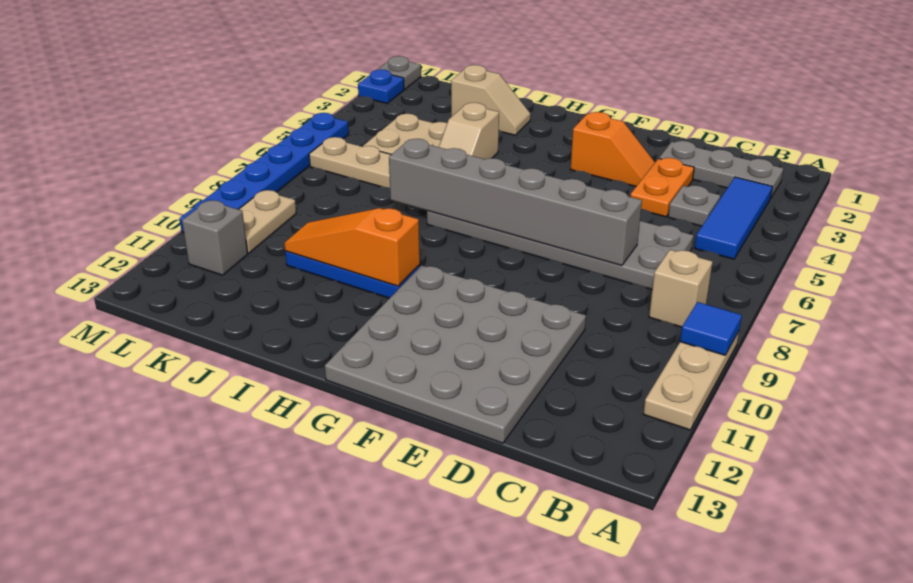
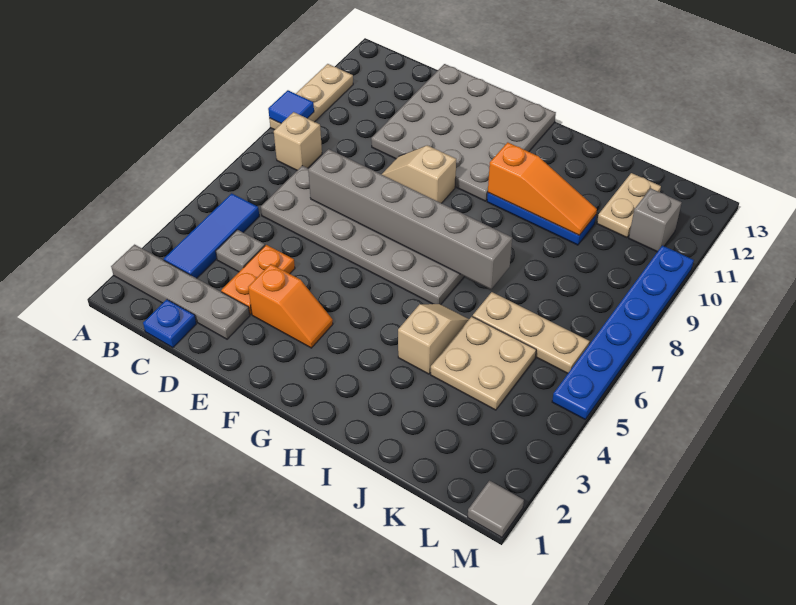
grey 1x3 plate [659,141,783,197] -> grey 1x4 plate [111,245,250,339]
orange 1x2 slope [570,112,655,186] -> orange 1x2 slope turned to [248,264,333,348]
tan 1x2 slope [451,65,531,135] -> tan 1x2 slope moved to [382,145,456,203]
tan 1x2 plate [239,190,296,253] -> tan 1x2 plate moved to [597,173,661,238]
grey 1x1 plate [377,56,421,89] -> grey 1x1 tile [468,481,524,537]
blue 1x1 plate [358,69,404,103] -> blue 1x1 plate moved to [143,299,196,348]

